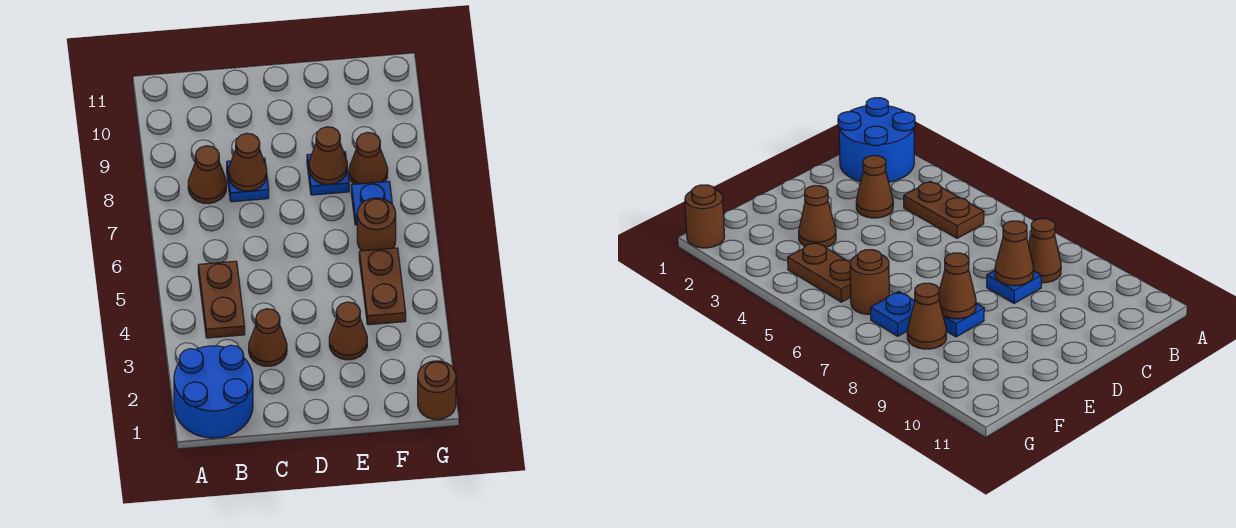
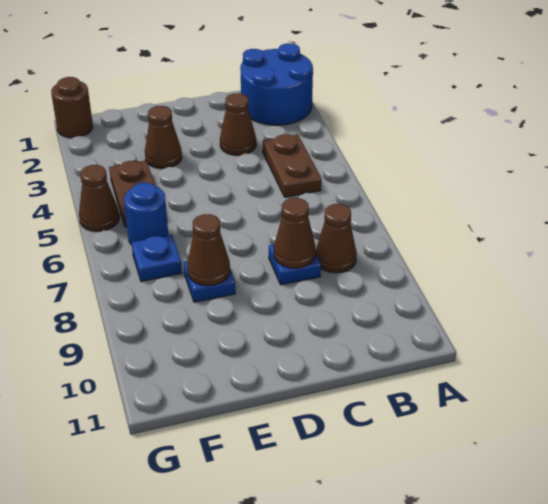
brown 1x1 round brick [357,198,396,251] -> blue 1x1 round brick [124,183,168,245]
brown 1x1 cone [349,133,388,184] -> brown 1x1 cone moved to [79,165,119,231]

